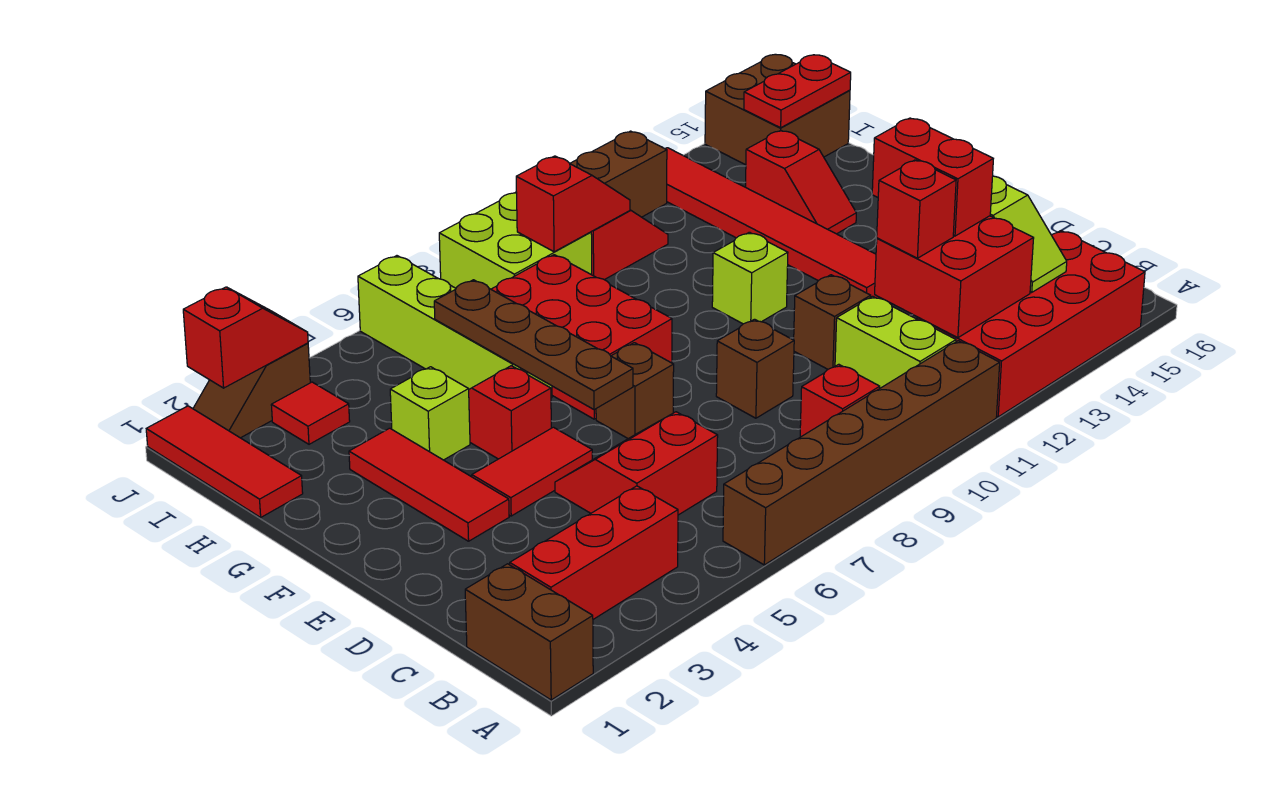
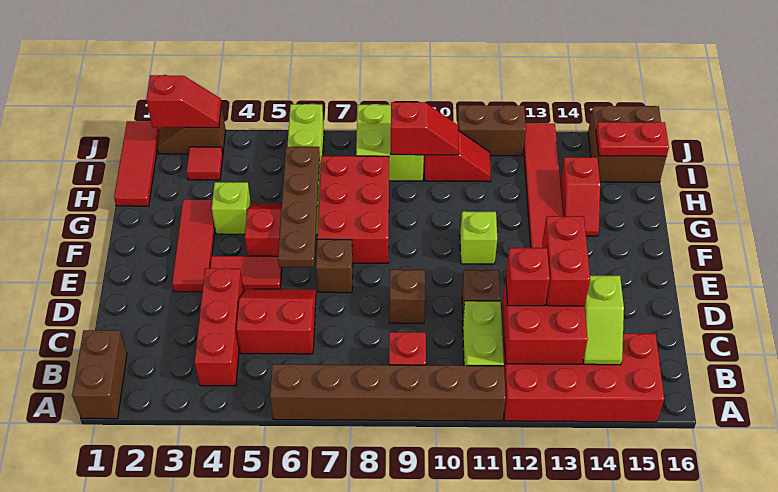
red 1x3 brick [510,486,678,619] -> red 1x3 brick turned to [195,268,244,386]

